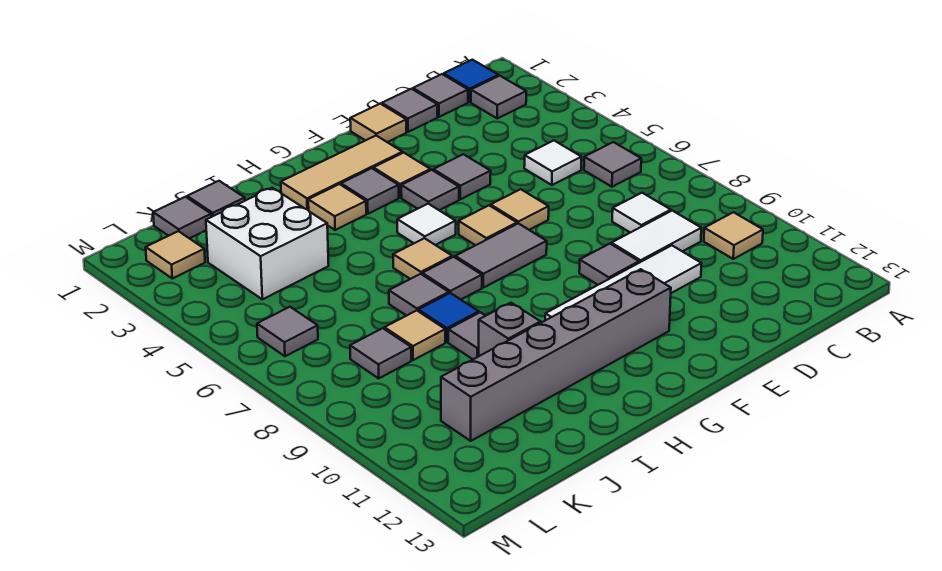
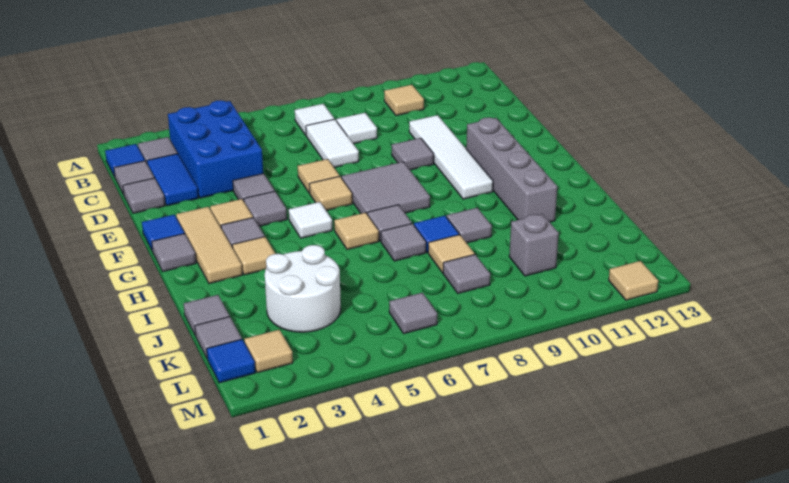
none -> blue 2x3 brick [168,100,263,198]
grey 1x1 tile [584,142,641,187] -> grey 1x1 tile moved to [152,233,196,272]
none -> blue 1x2 tile [147,154,198,206]
white 1x1 tile [524,141,581,185] -> white 1x1 tile moved to [295,104,334,135]
white 1x2 tile [611,211,701,263] -> white 1x2 tile moved to [306,119,359,167]
tan 1x1 tile [350,104,406,142] -> tan 1x1 tile moved to [609,261,658,300]
none -> blue 1x1 tile [142,215,184,251]
grey 1x2 tile [455,223,547,288] -> grey 2x2 tile [342,162,430,214]
grey 1x6 brick [441,269,671,441] -> grey 1x4 brick [466,117,557,222]
grey 1x1 brick [479,303,541,356] -> grey 1x1 brick moved to [509,214,559,276]
white 2x2 brick [206,188,329,299] -> white 2x2 round brick [265,245,341,332]
none -> blue 1x1 tile [207,339,255,383]

